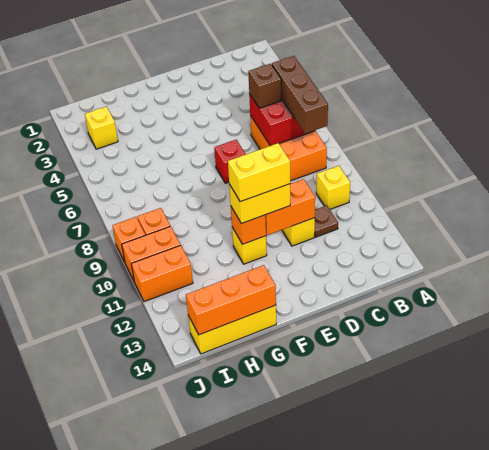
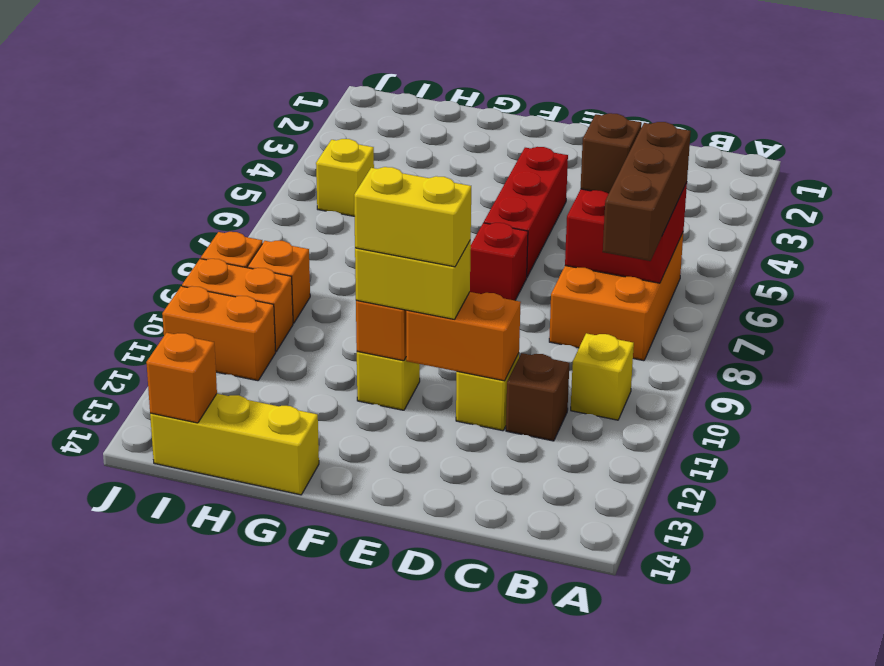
brown 1x1 plate [315,205,338,237] -> brown 1x1 brick [506,353,569,441]
none -> red 1x3 brick [484,147,568,277]
orange 1x3 brick [186,265,276,335] -> orange 1x1 brick [146,333,217,423]
yellow 1x1 brick [85,107,118,149] -> yellow 1x1 brick moved to [316,139,374,216]

